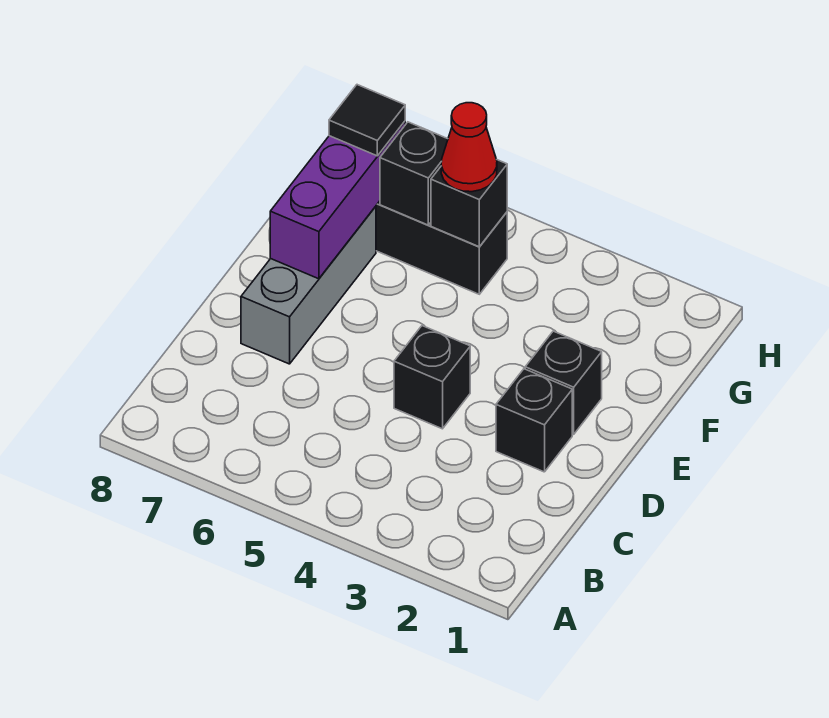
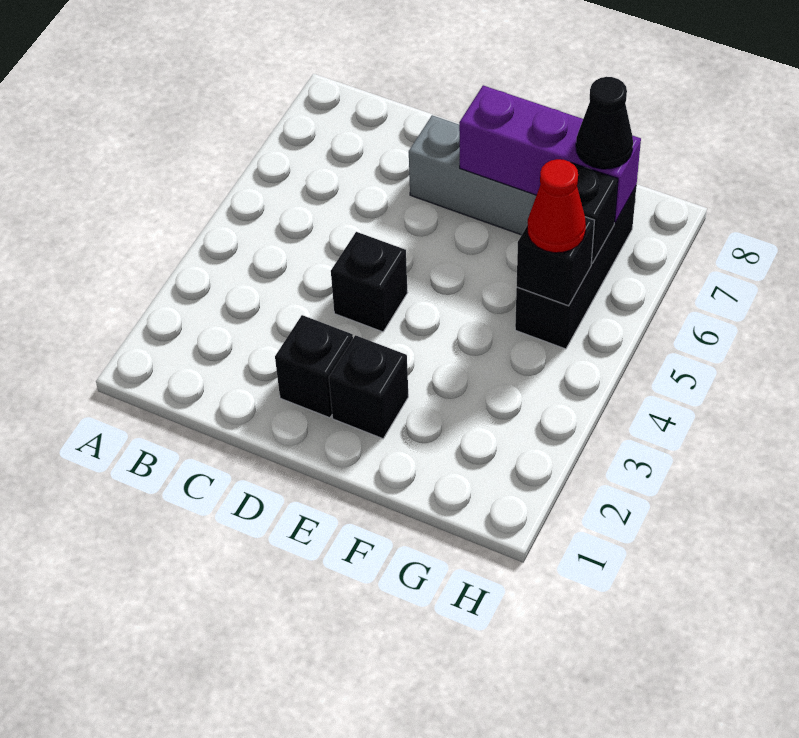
black 1x1 tile [329,85,405,156] -> black 1x1 cone [576,77,633,169]

